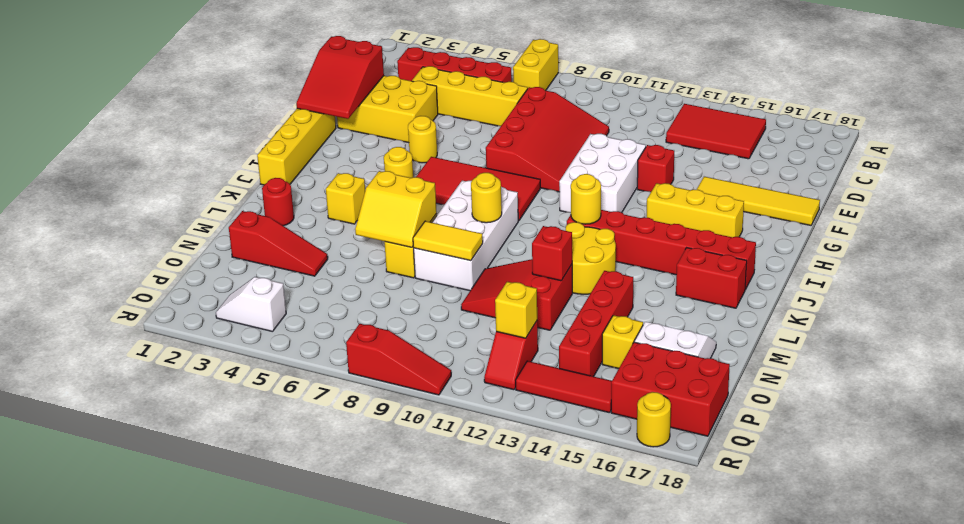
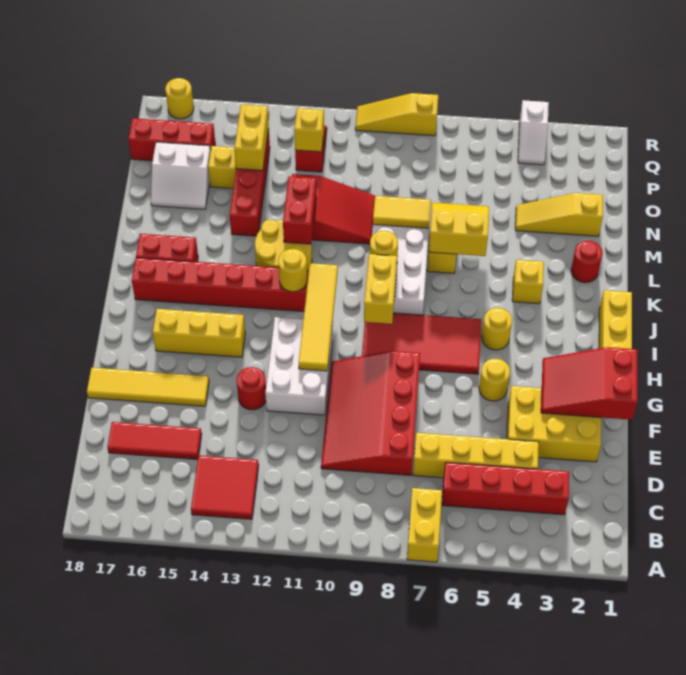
red 2x3 tile [666,104,766,159] -> red 2x2 tile [191,455,259,519]
red 2x3 slope [296,36,384,119] -> red 2x3 slope turned to [541,347,637,420]
red 1x1 brick [637,145,674,192] -> red 1x1 round brick [237,367,266,410]
none -> yellow 1x4 tile [299,263,338,371]
none -> yellow 1x2 brick [364,254,397,324]
red 1x1 brick [532,226,572,281] -> red 1x2 brick [283,176,317,244]
red 1x3 slope [229,211,328,276] -> yellow 1x3 slope [515,193,603,236]
none -> yellow 1x2 brick [234,104,269,171]
red 2x3 brick [611,342,730,436] -> red 1x3 brick [128,118,215,161]
white 1x2 slope [216,277,286,332] -> white 1x2 slope turned to [518,100,549,165]
red 1x3 tile [516,361,612,413] -> red 1x3 tile moved to [107,422,202,460]
red 1x3 slope [346,324,451,395] -> yellow 1x3 slope [355,93,438,136]

